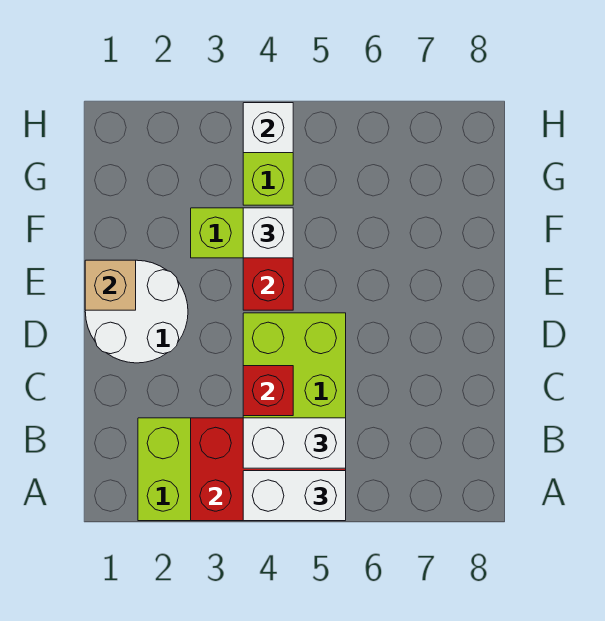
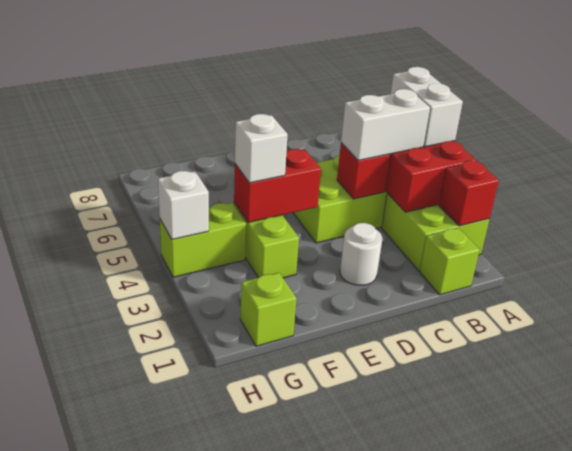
none -> red 1x1 brick [439,161,499,226]
none -> lime 1x1 brick [420,228,480,295]
white 1x2 brick [243,418,346,468] -> white 1x2 brick turned to [341,89,430,160]
white 2x2 round brick [85,260,188,363] -> white 1x1 round brick [340,223,382,285]
tan 1x1 brick [85,260,136,310] -> none
none -> lime 1x1 brick [240,273,296,346]

